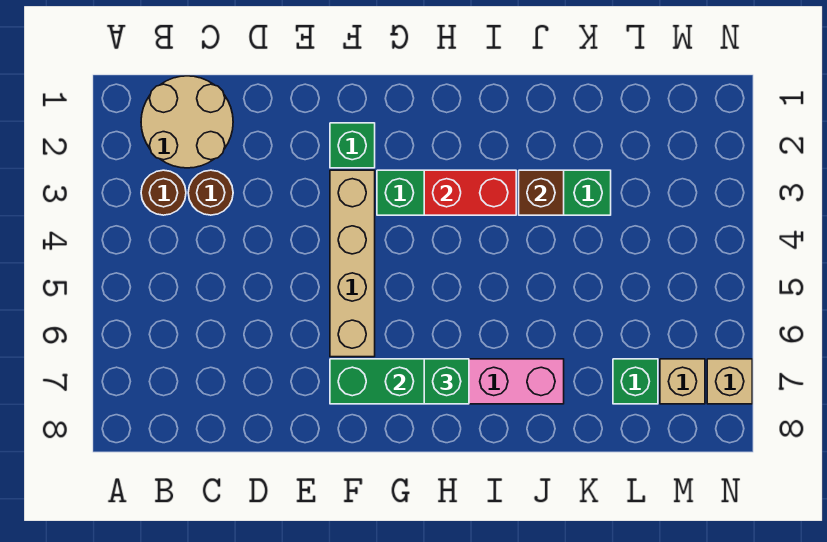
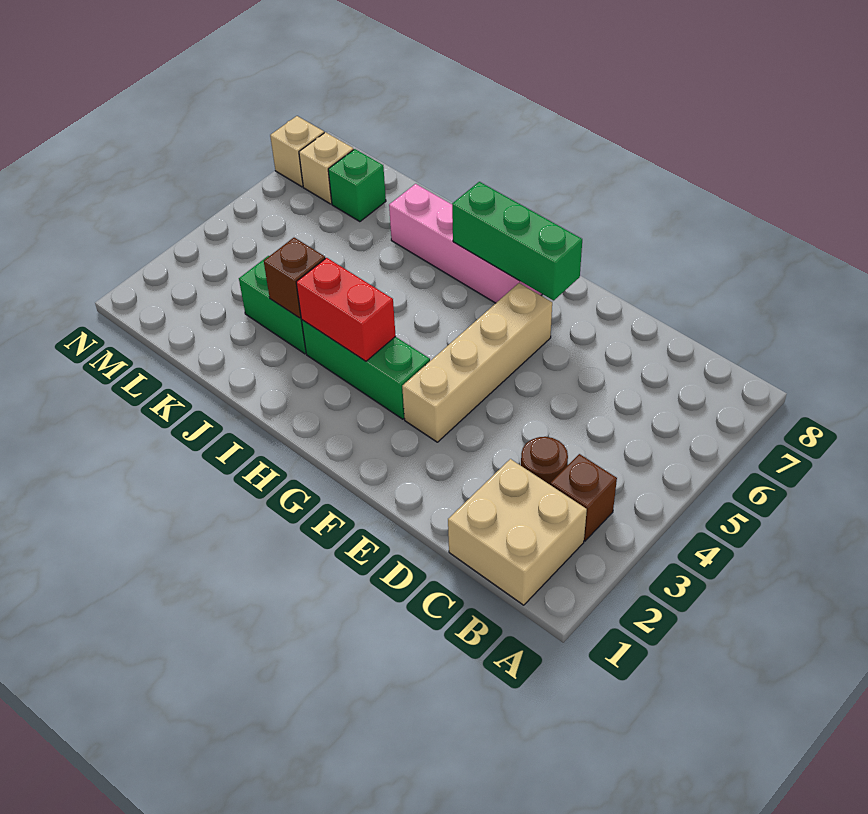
tan 2x2 round brick [141,76,233,168] -> tan 2x2 brick [448,459,587,605]
brown 1x1 round brick [141,170,186,215] -> brown 1x1 brick [550,454,617,541]
green 1x1 brick [330,123,375,168] -> none
green 1x1 brick [424,359,469,404] -> none

